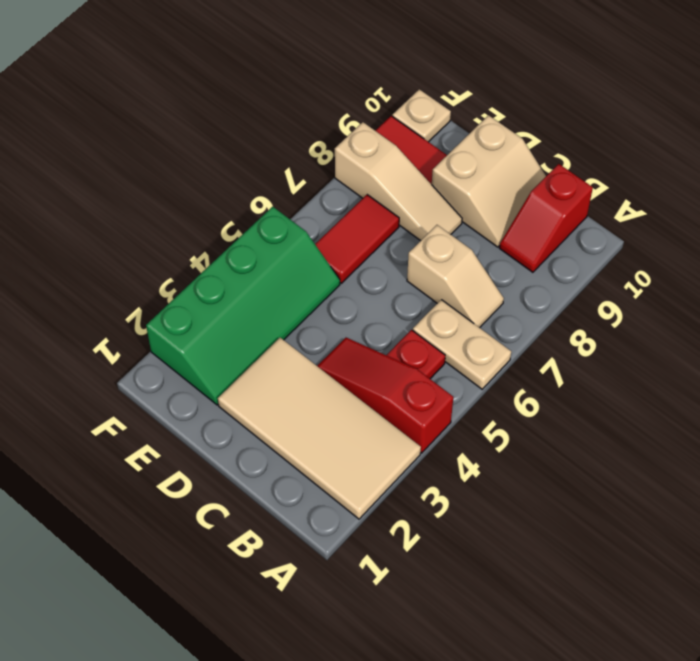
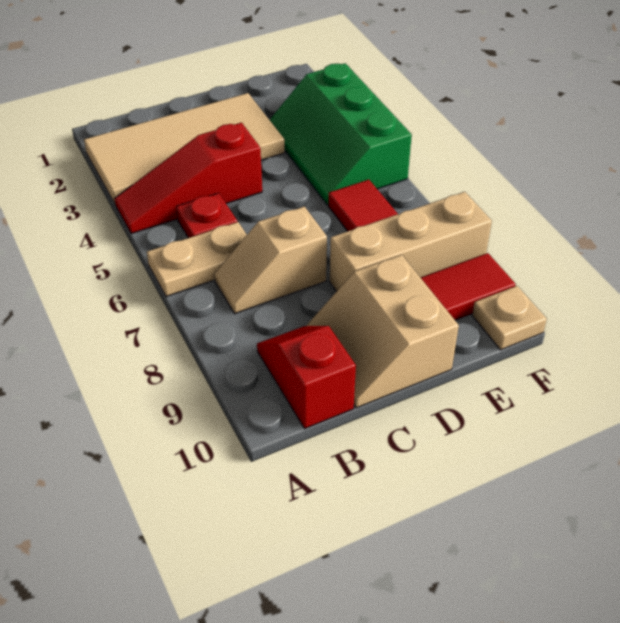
red 1x3 slope [317,338,453,453] -> red 1x3 slope turned to [115,123,262,234]
tan 1x3 slope [335,122,462,241] -> tan 1x3 brick [330,192,492,292]
green 2x4 slope [146,207,340,405] -> green 2x3 slope [270,63,412,205]

